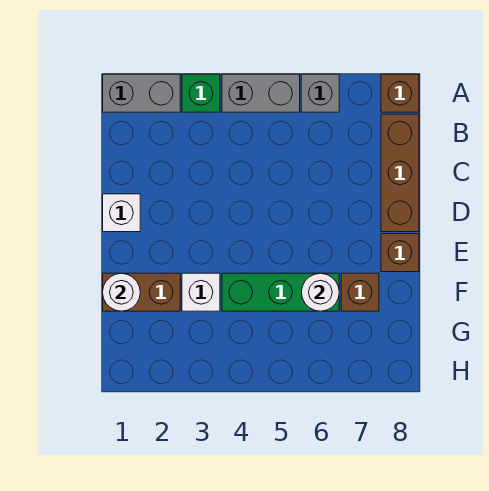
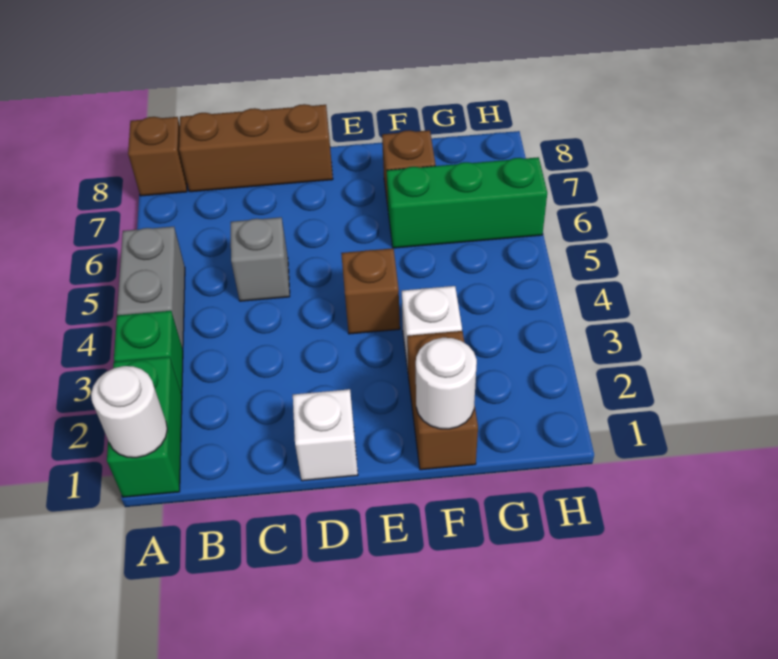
grey 1x2 brick [103,74,180,112] -> green 1x2 brick [107,357,182,497]
grey 1x1 brick [301,74,339,112] -> grey 1x1 brick moved to [231,217,290,301]
brown 1x1 brick [381,234,419,272] -> brown 1x1 brick moved to [341,248,400,334]
green 1x3 brick [222,273,339,311] -> green 1x3 brick turned to [387,157,547,248]
white 1x1 round brick [302,273,339,311] -> white 1x1 round brick moved to [91,366,167,458]

